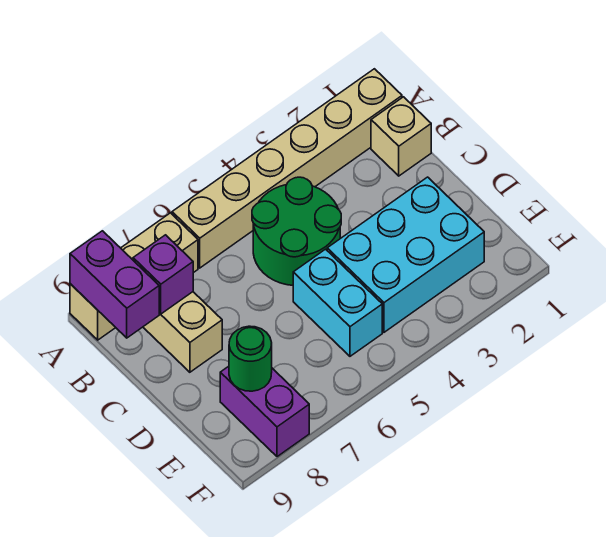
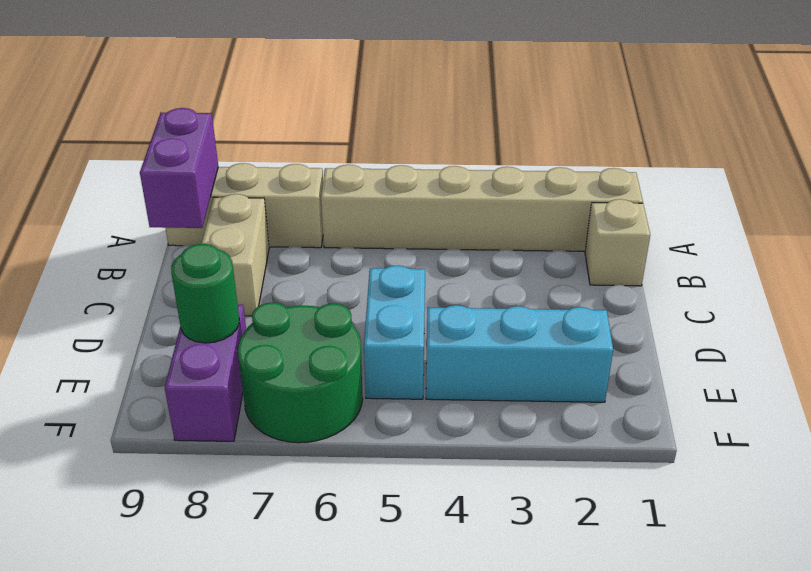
green 2x2 round brick [252,177,341,285] -> green 2x2 round brick moved to [238,302,363,443]
purple 1x1 brick [133,235,193,314] -> none
cyan 2x3 brick [327,177,484,332] -> cyan 1x3 brick [426,305,613,402]

